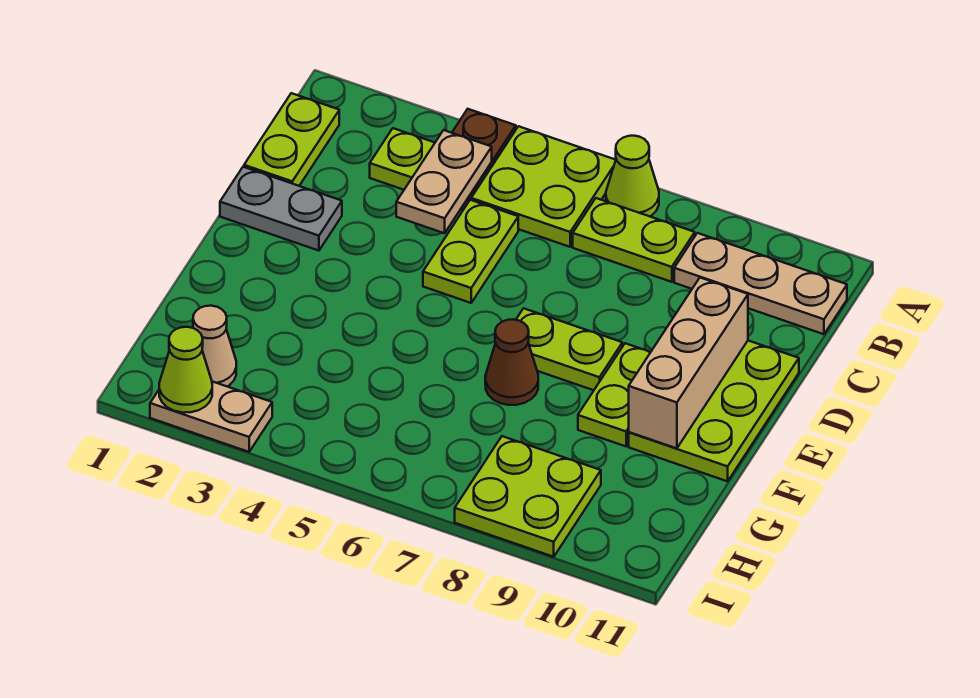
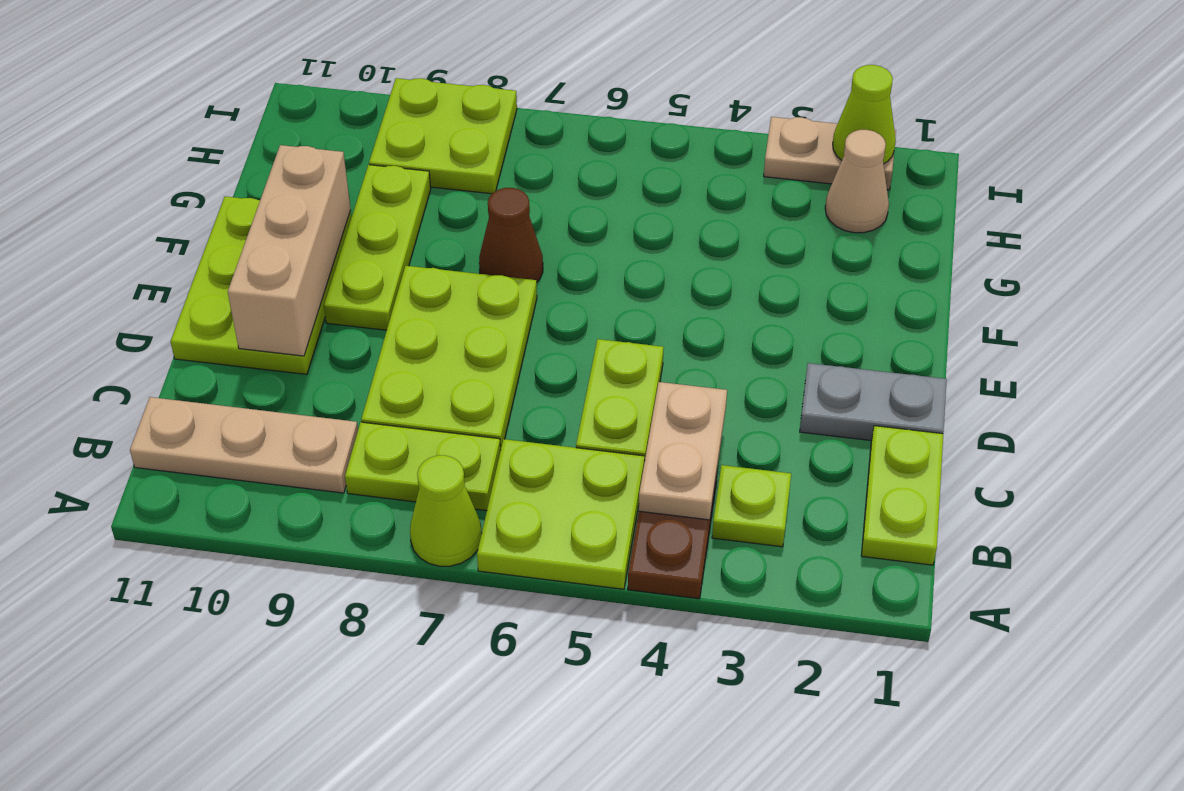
lime 1x2 plate [516,308,622,390] -> lime 2x3 plate [361,266,537,450]
lime 1x2 plate [578,343,651,446] -> lime 1x3 plate [324,165,431,330]

